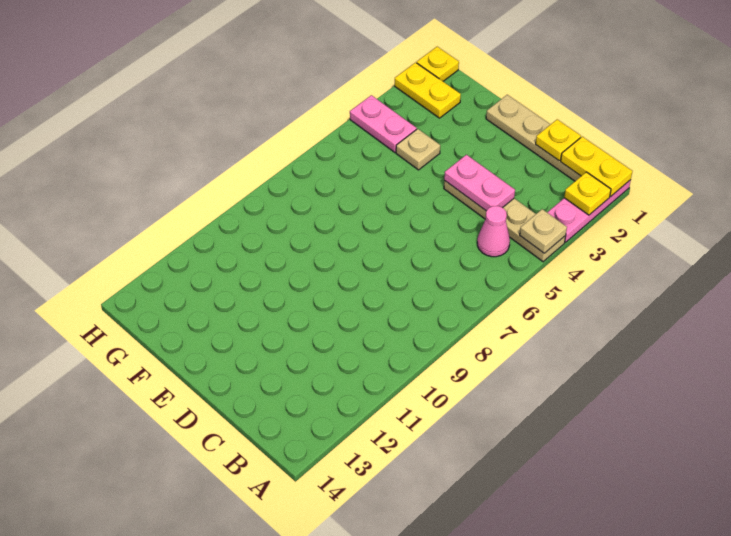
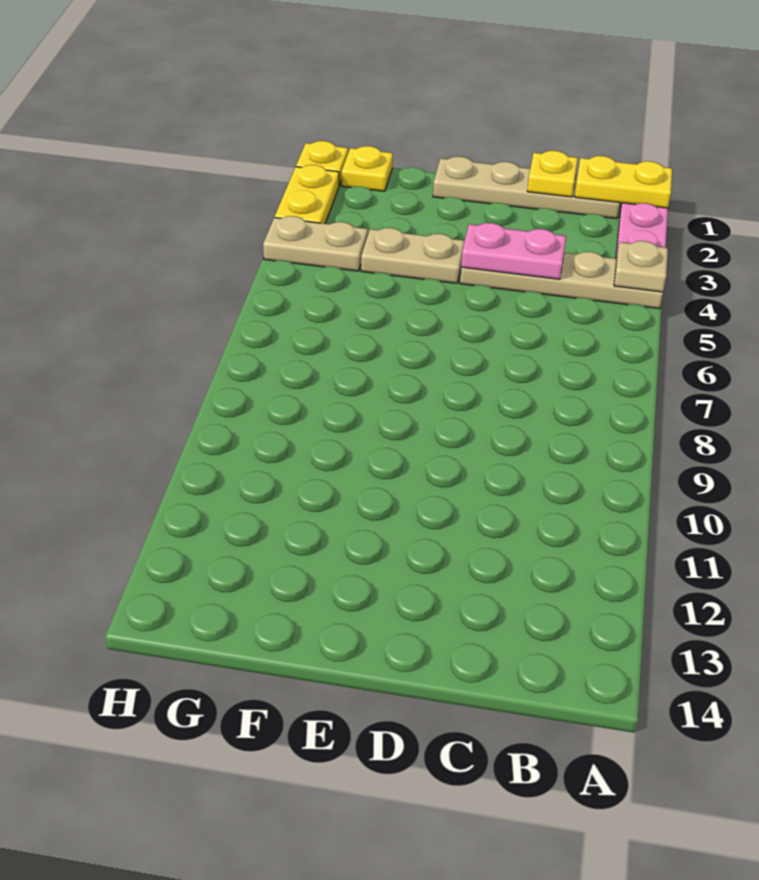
yellow 1x1 plate [564,172,611,215] -> yellow 1x1 plate moved to [342,146,393,191]
pink 1x1 cone [477,206,510,257] -> none
tan 1x1 plate [396,129,440,170] -> tan 1x2 plate [361,228,465,283]
yellow 1x2 plate [395,63,461,118] -> yellow 1x2 plate turned to [275,165,339,224]
pink 1x2 plate [350,95,417,152] -> tan 1x2 plate [263,216,368,271]

